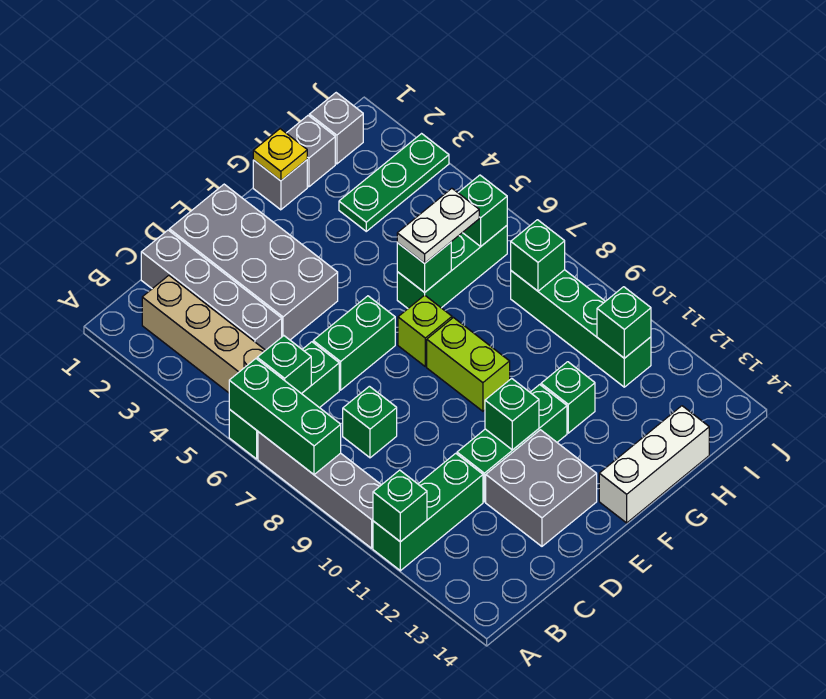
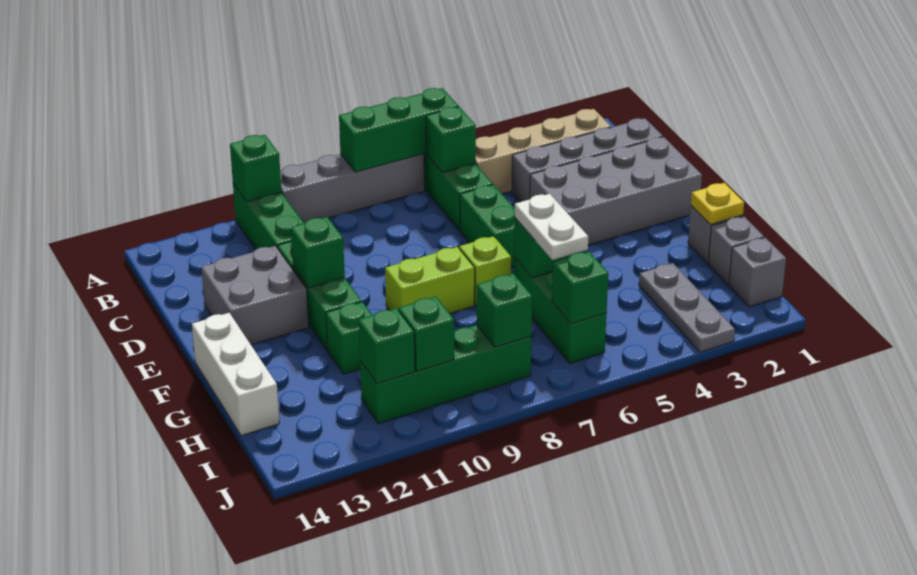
green 1x1 brick [343,386,397,458] -> green 1x1 brick moved to [399,297,454,371]
green 1x3 plate [339,134,449,231] -> grey 1x3 plate [639,263,735,352]

